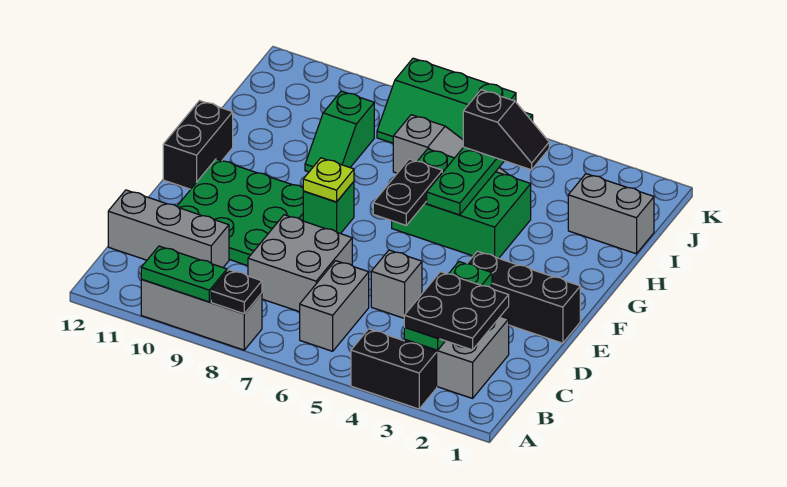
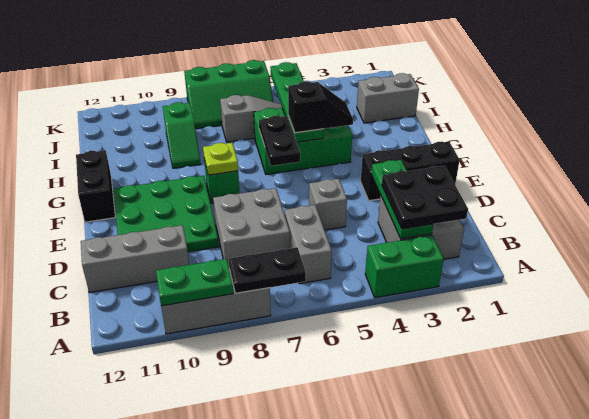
black 1x2 brick [351,329,437,409] -> green 1x2 brick [365,235,444,298]
black 1x1 plate [211,270,262,314] -> black 1x2 plate [229,247,306,293]
black 1x2 slope [463,90,549,170] -> black 1x2 slope moved to [288,81,353,133]

